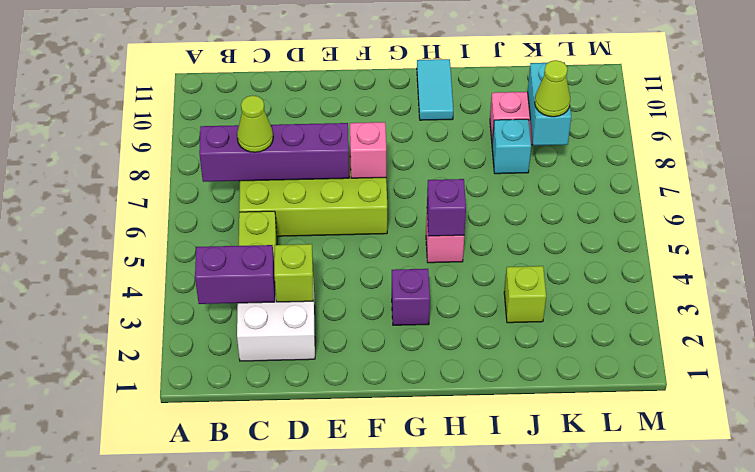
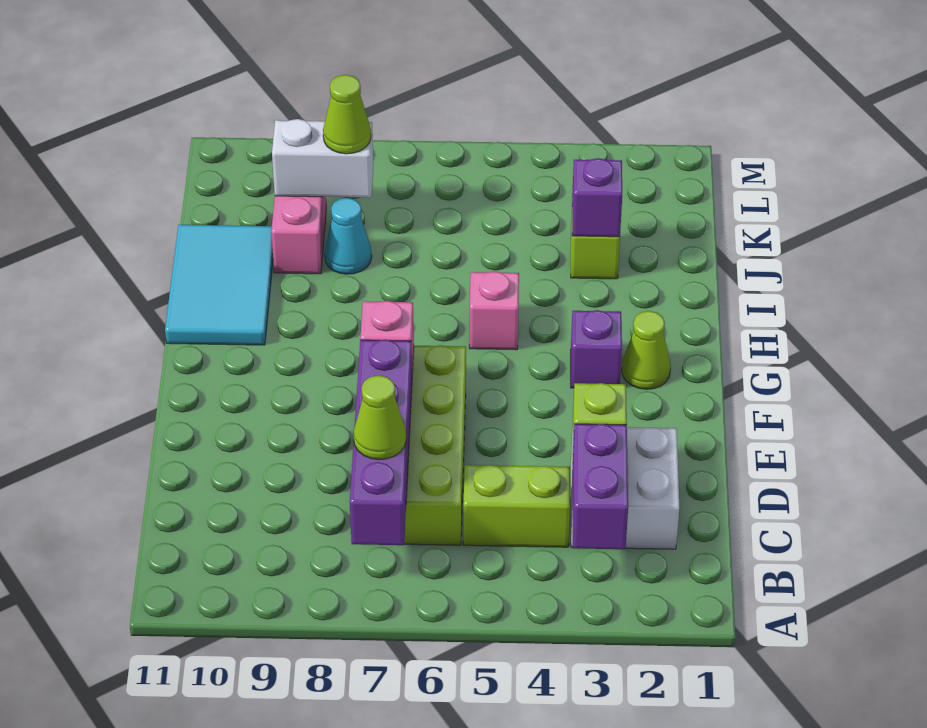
none -> lime 1x1 cone [622,311,671,389]
purple 1x1 brick [427,179,466,236] -> purple 1x1 brick moved to [572,158,622,237]
cyan 1x2 tile [417,59,453,120] -> cyan 2x3 tile [165,225,273,345]
cyan 1x1 brick [492,119,531,174] -> cyan 1x1 cone [325,198,372,274]
cyan 1x2 brick [528,62,571,146] -> white 1x2 brick [272,119,373,198]

